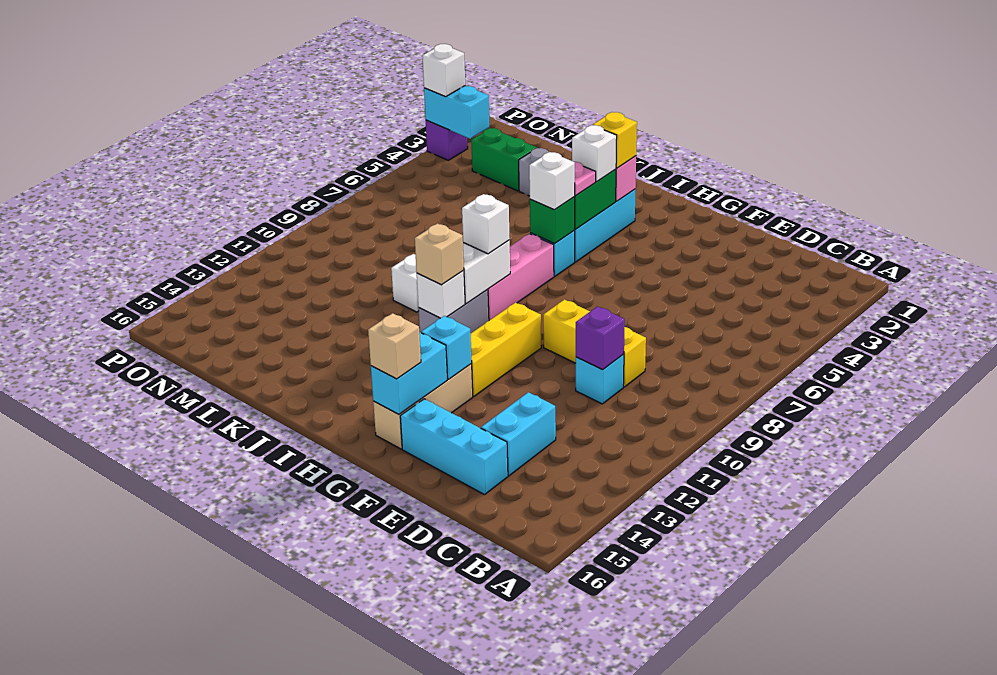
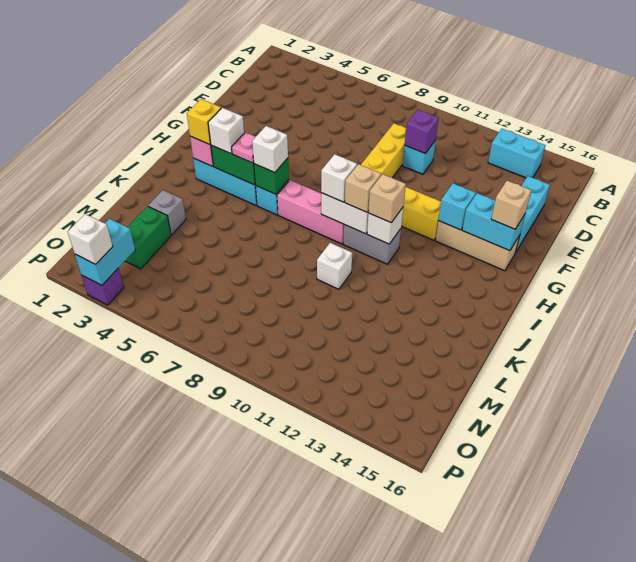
cyan 1x2 brick [481,392,556,476] -> cyan 1x2 brick moved to [488,129,545,178]
none -> tan 1x1 brick [345,164,381,212]

